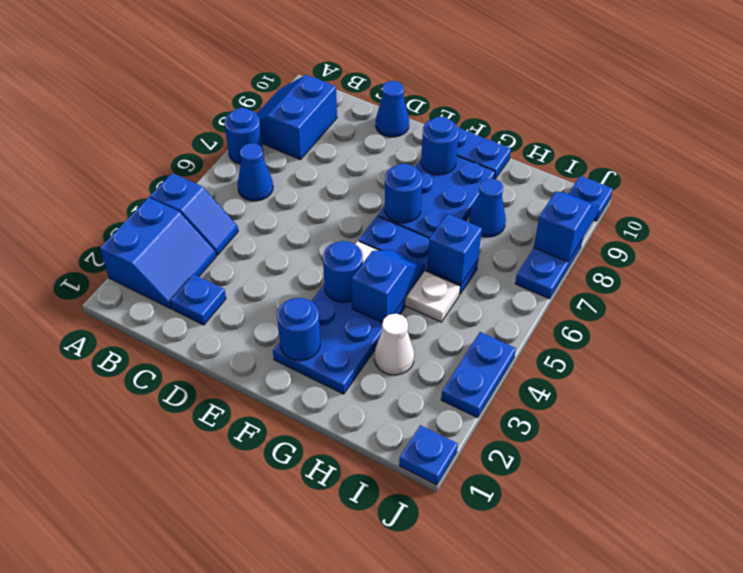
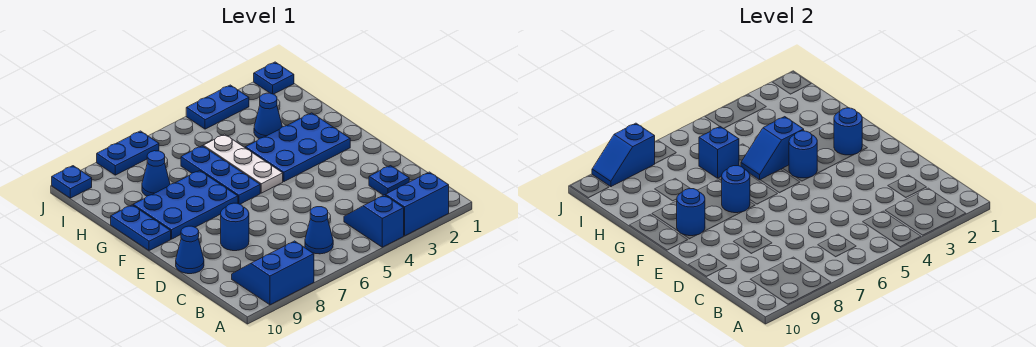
blue 1x1 round brick [224,108,263,164] -> blue 1x1 round brick moved to [221,203,249,251]
blue 2x2 slope [257,75,337,160] -> blue 2x2 slope turned to [232,241,314,305]
white 1x1 cone [374,314,414,375] -> blue 1x1 cone [254,93,282,139]

